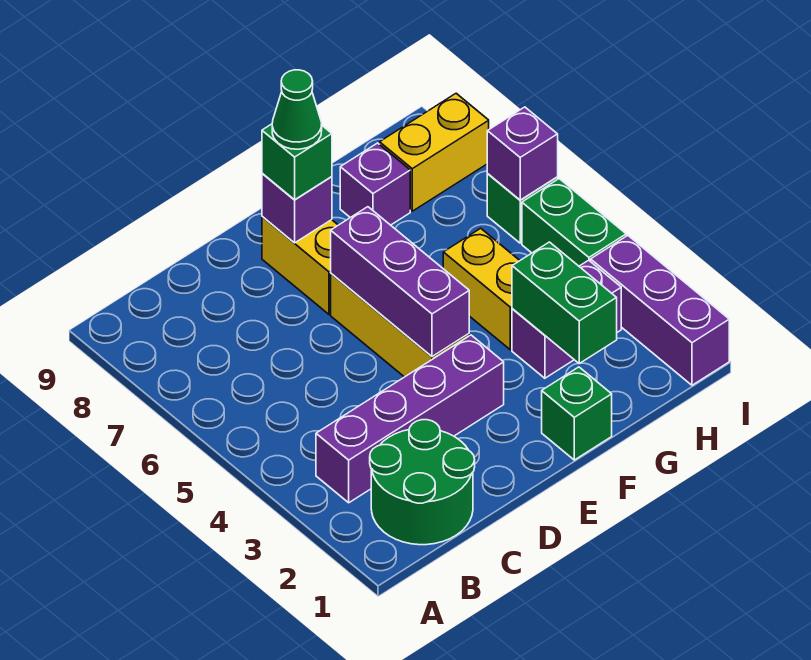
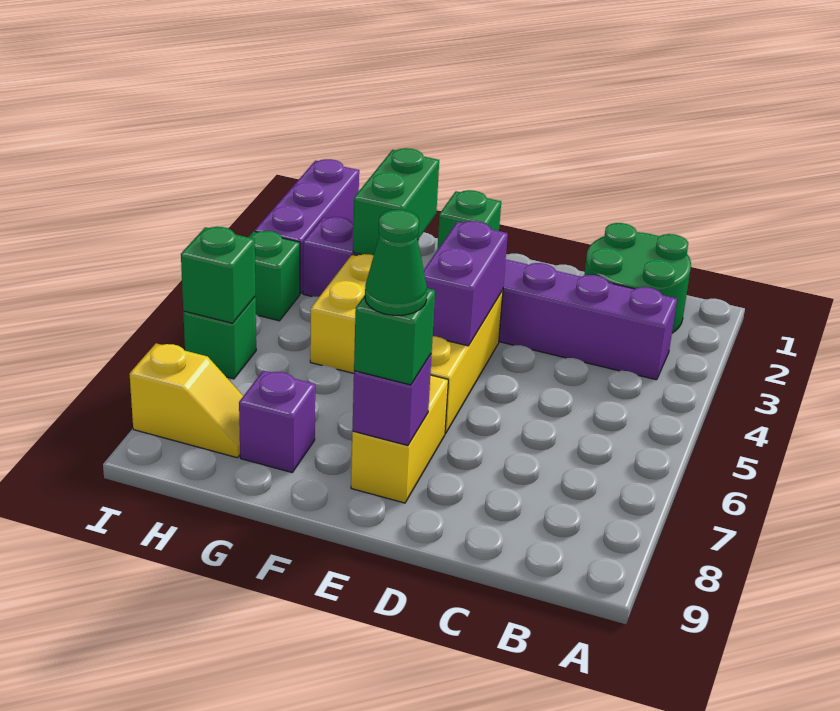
purple 1x3 brick [331,207,469,356] -> purple 1x2 brick [424,221,508,346]
yellow 1x2 brick [380,93,489,211] -> yellow 1x2 slope [130,343,243,458]
green 1x2 brick [522,179,626,266] -> green 1x1 brick [249,231,300,321]
purple 1x1 brick [487,107,558,200] -> green 1x1 brick [181,227,255,323]

